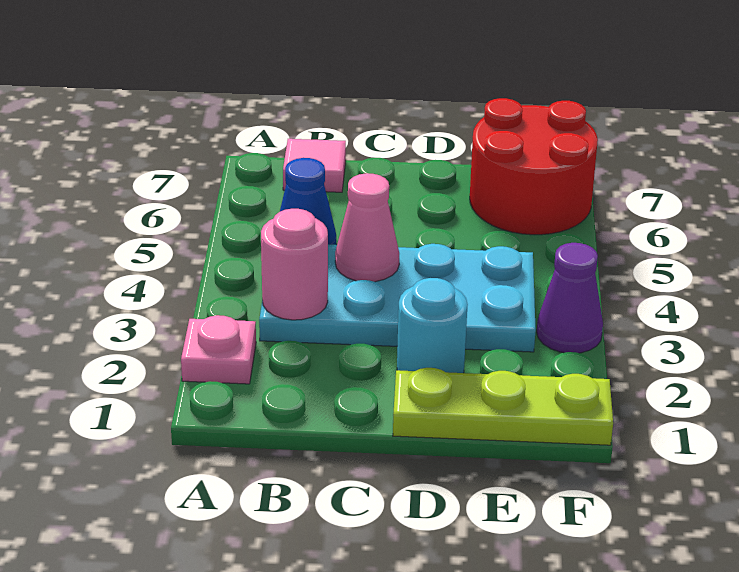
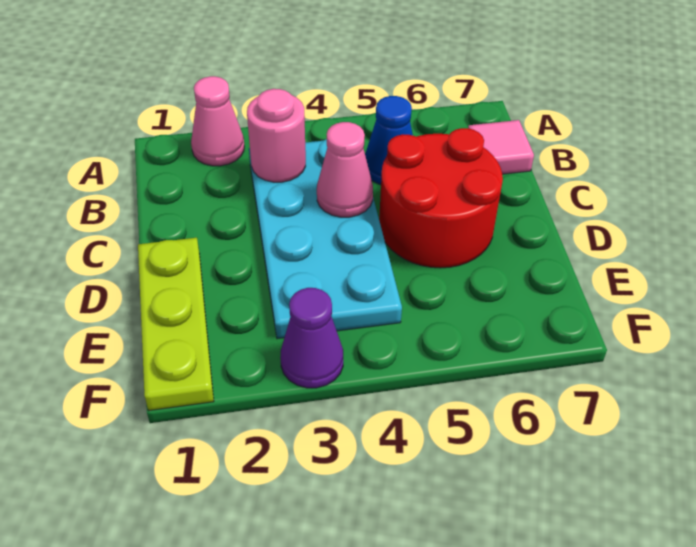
pink 1x1 plate [181,315,256,384] -> pink 1x1 cone [191,76,244,166]
cyan 1x1 round brick [397,278,468,373] -> none
red 2x2 round brick [470,98,598,235] -> red 2x2 round brick moved to [379,128,503,268]

